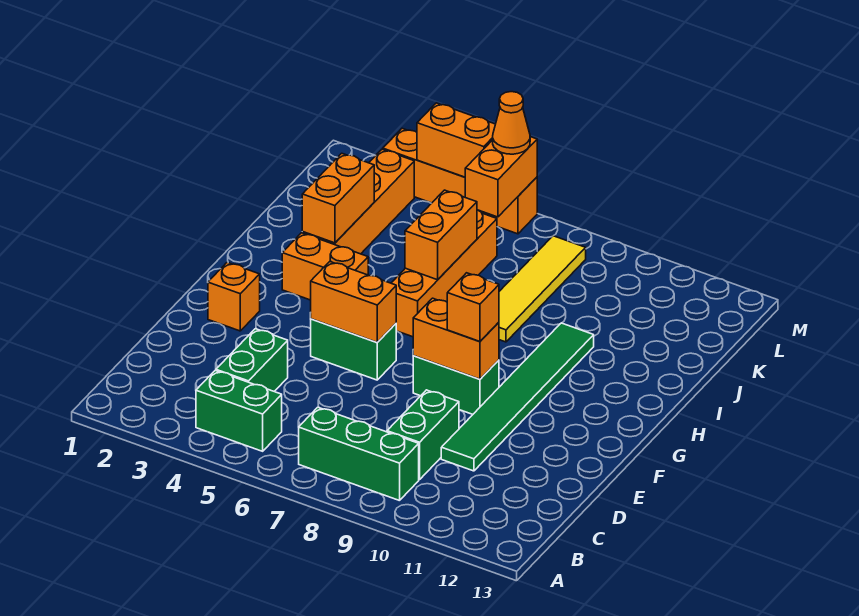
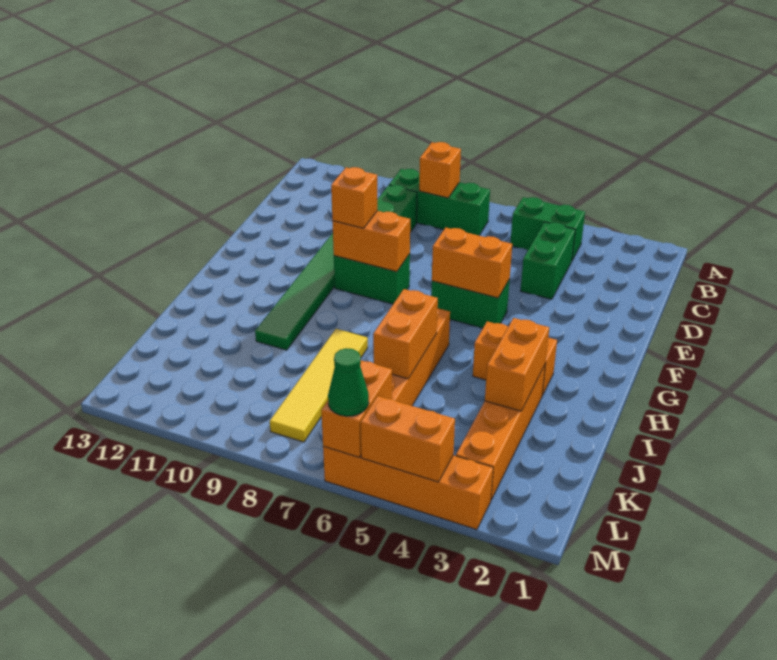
orange 1x1 brick [208,262,260,331] -> orange 1x1 brick moved to [419,142,461,198]
orange 1x1 cone [493,92,530,154] -> green 1x1 cone [328,348,369,416]

